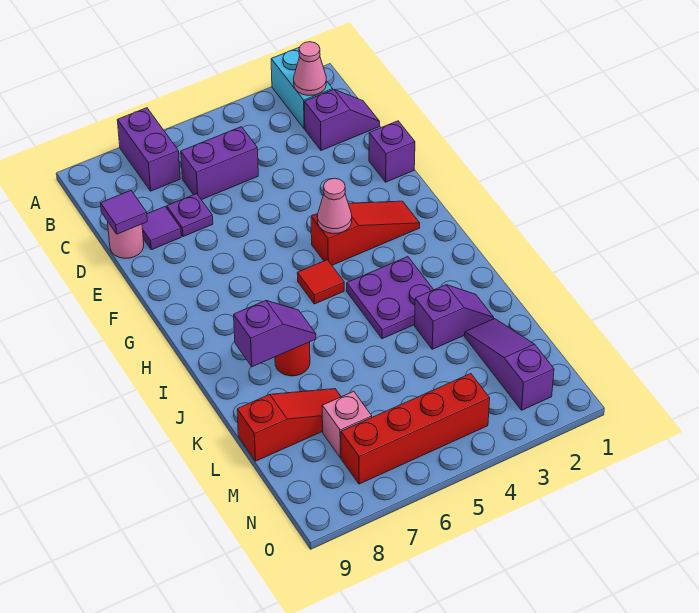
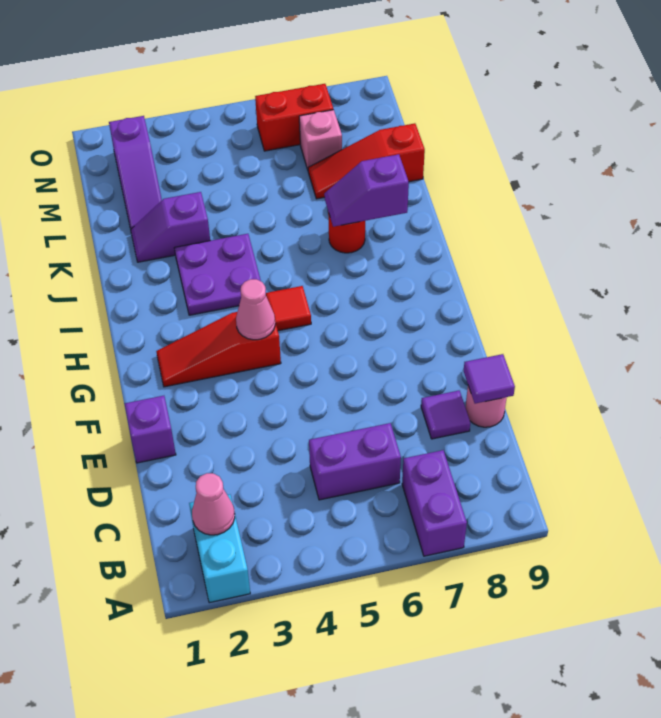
purple 1x2 slope [304,90,380,150] -> none
purple 1x1 plate [167,194,213,237] -> none
red 1x4 brick [341,374,490,484] -> red 1x2 brick [255,84,333,151]

